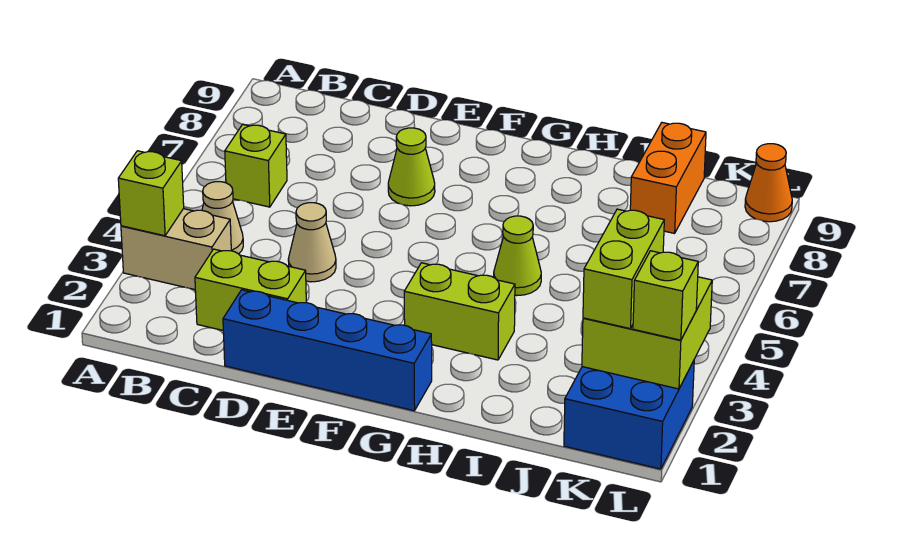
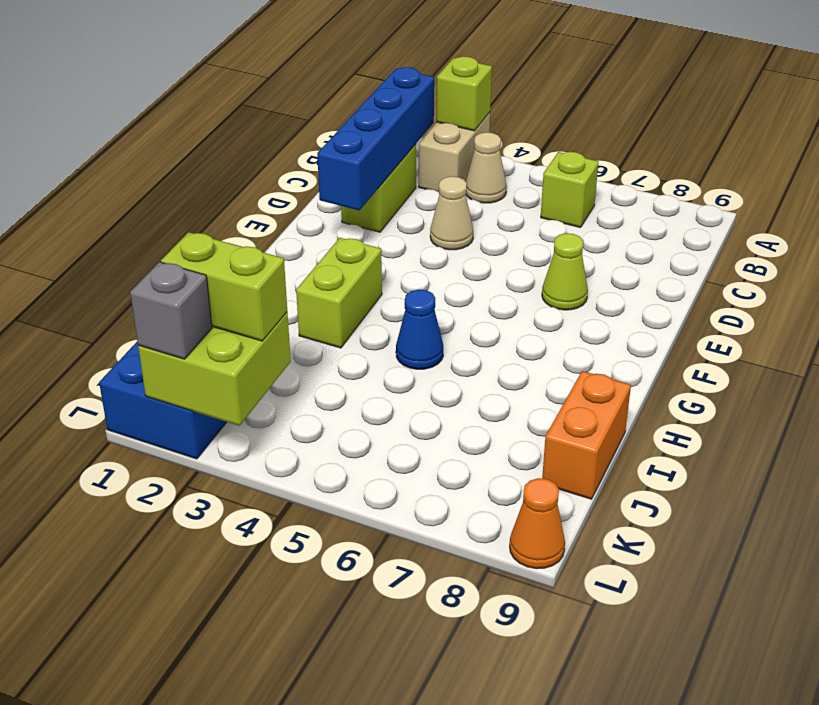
blue 1x4 brick [223,290,432,411] -> blue 1x4 brick moved to [317,67,434,210]
lime 1x1 cone [494,216,541,296] -> blue 1x1 cone [396,289,443,369]
orange 1x2 brick [630,123,706,233] -> orange 1x2 brick turned to [542,371,631,499]
lime 1x1 brick [633,251,698,340] -> grey 1x1 brick [130,262,212,359]

